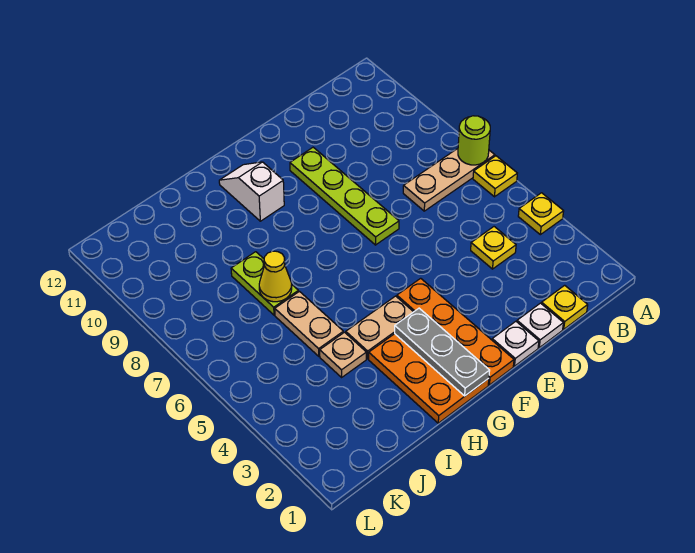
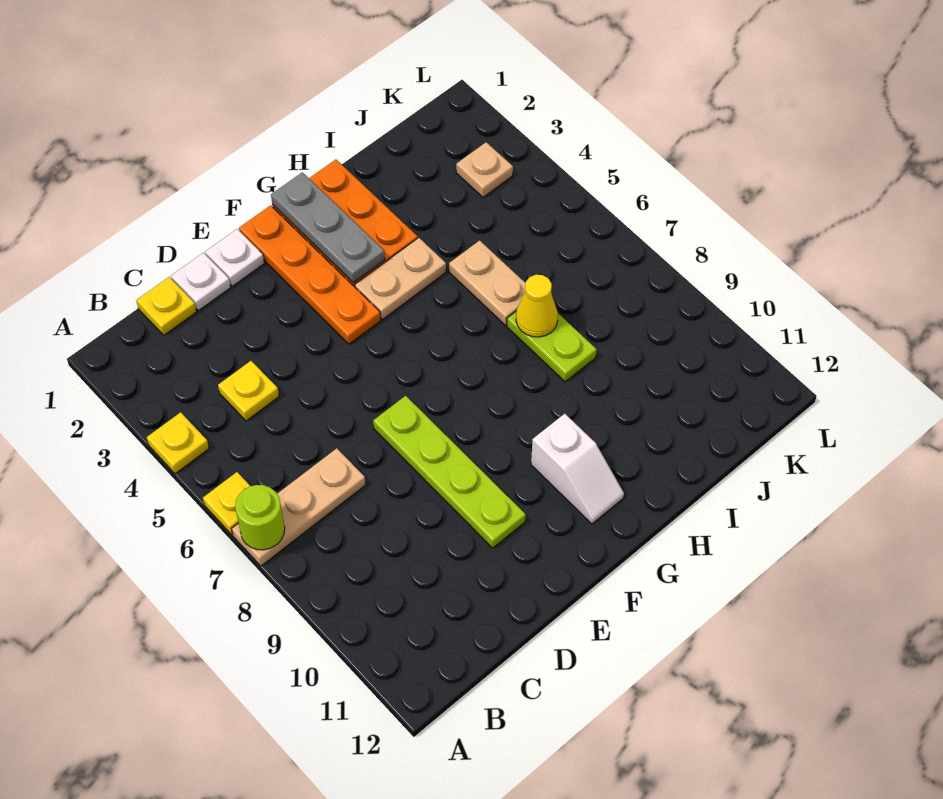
tan 1x1 plate [320,332,366,377] -> tan 1x1 plate moved to [456,142,513,197]

